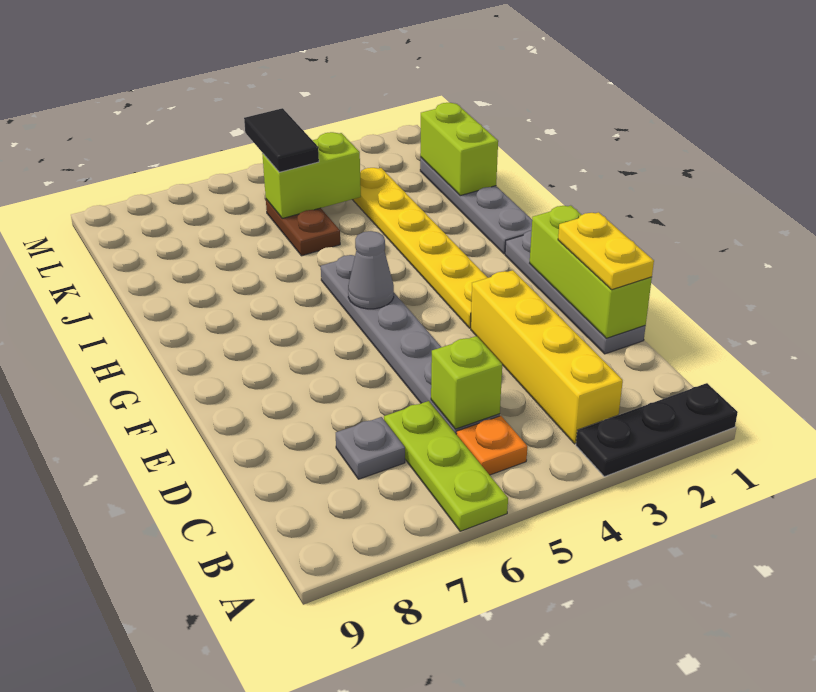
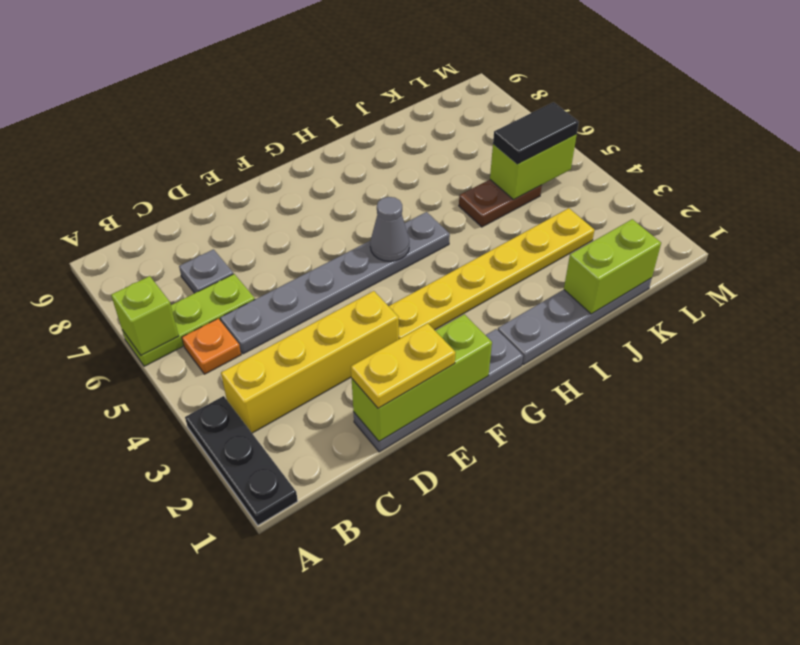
lime 1x1 brick [431,336,502,429] -> lime 1x1 brick moved to [111,276,179,356]
lime 1x2 brick [262,132,361,218] -> lime 1x2 brick turned to [490,134,577,199]

